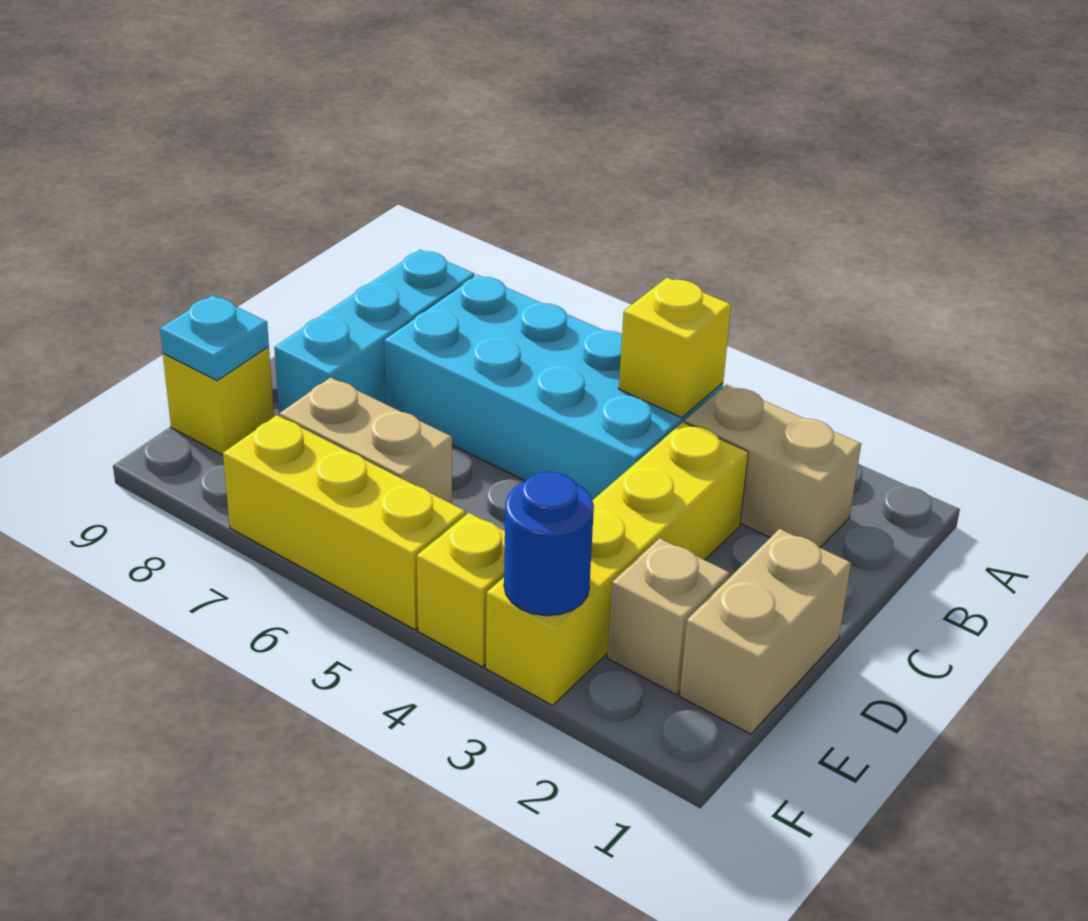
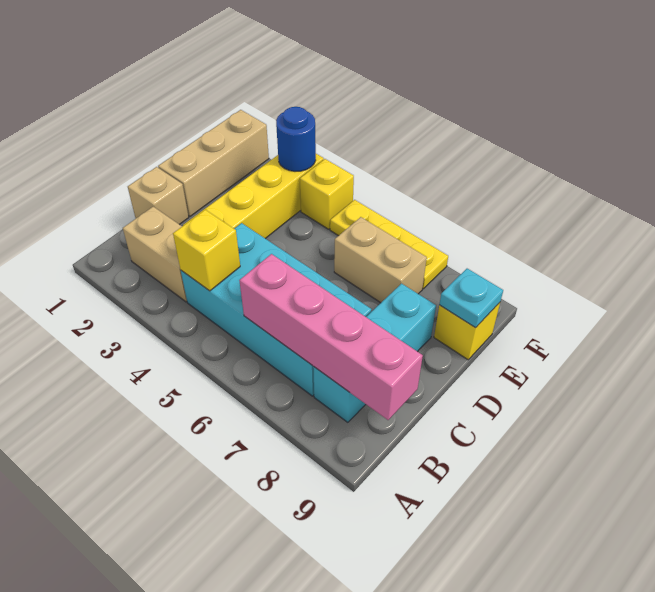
none -> pink 1x4 brick [239,254,423,420]
tan 1x2 brick [680,529,851,734] -> tan 1x3 brick [158,110,269,216]
tan 1x1 brick [607,538,730,694] -> tan 1x1 brick moved to [128,167,189,225]
yellow 1x3 brick [223,415,466,630] -> yellow 1x3 plate [330,200,448,289]

